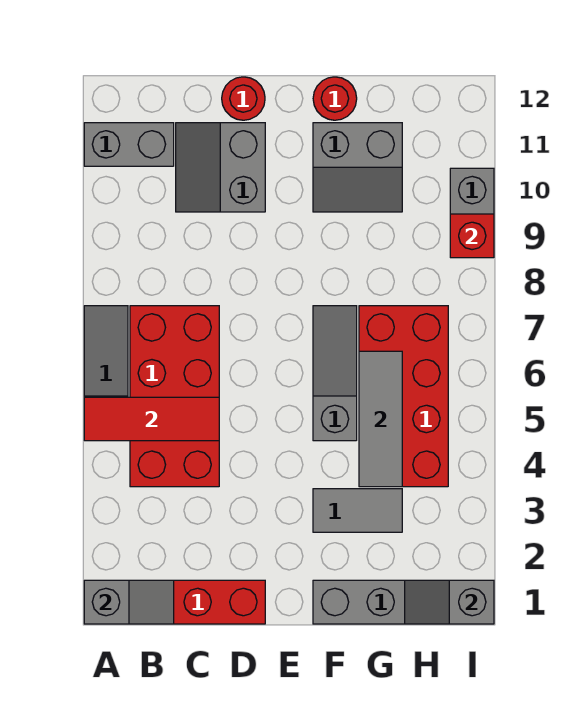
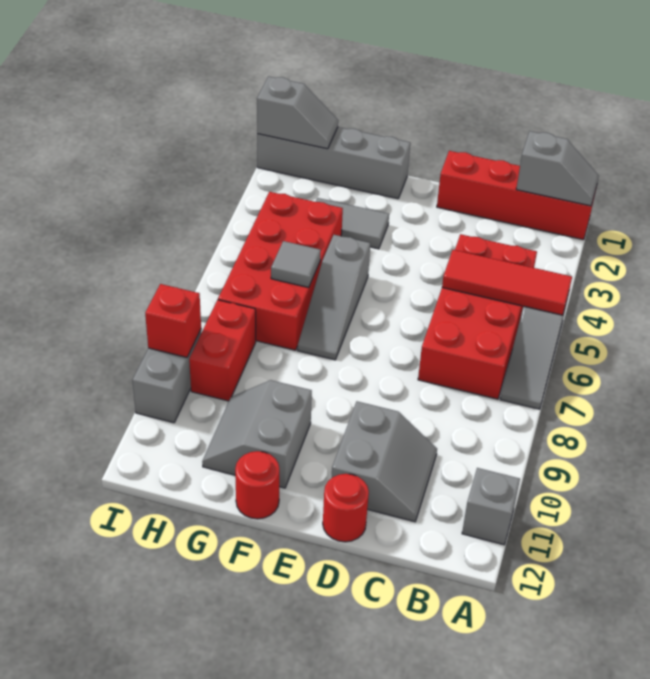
grey 1x2 slope [84,580,174,624] -> grey 1x2 slope turned to [516,131,599,206]
grey 1x2 brick [84,123,174,166] -> grey 1x1 brick [462,468,520,545]
grey 2x2 slope [313,123,402,212] -> grey 2x2 slope turned to [202,380,312,488]
grey 1x3 tile [359,351,402,487] -> grey 1x1 tile [271,241,321,287]
none -> red 1x2 brick [189,300,256,401]

